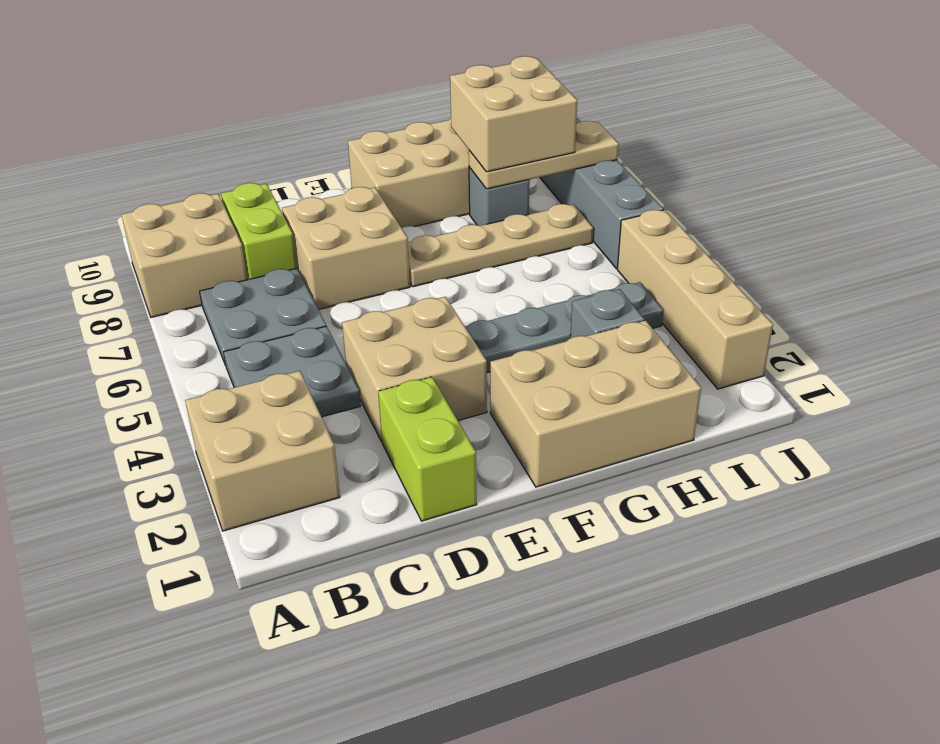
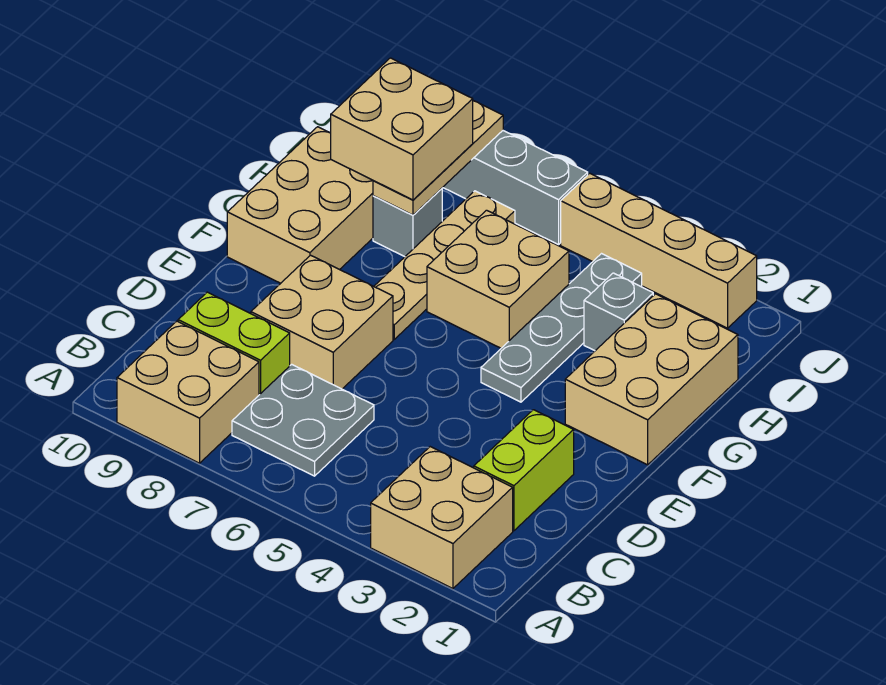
grey 2x2 plate [224,326,361,417] -> none
lime 1x2 brick [378,377,477,521] -> lime 1x2 brick turned to [474,410,574,531]
tan 2x2 brick [342,297,487,442] -> tan 2x2 brick moved to [427,210,569,348]

